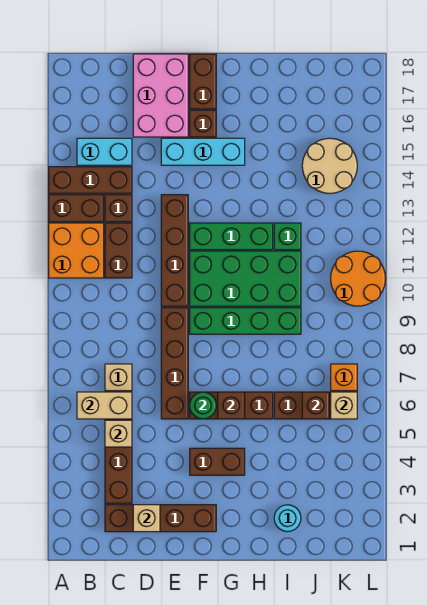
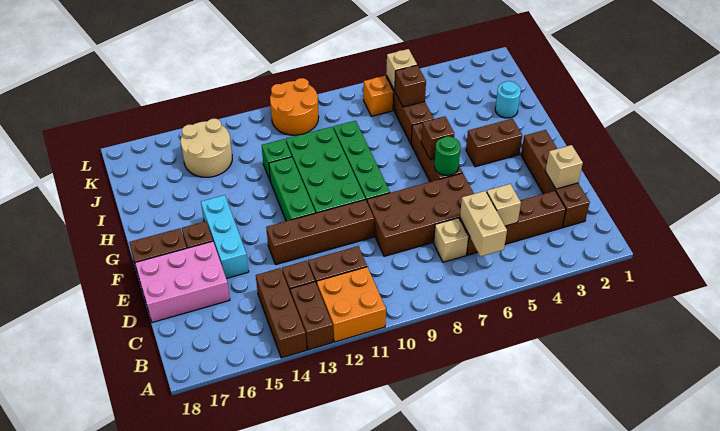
cyan 1x2 brick [77,138,132,165] -> none
brown 1x4 brick [161,308,188,419] -> brown 2x4 brick [367,173,474,256]
brown 1x2 brick [190,448,245,475] -> brown 1x2 brick turned to [466,119,522,167]

